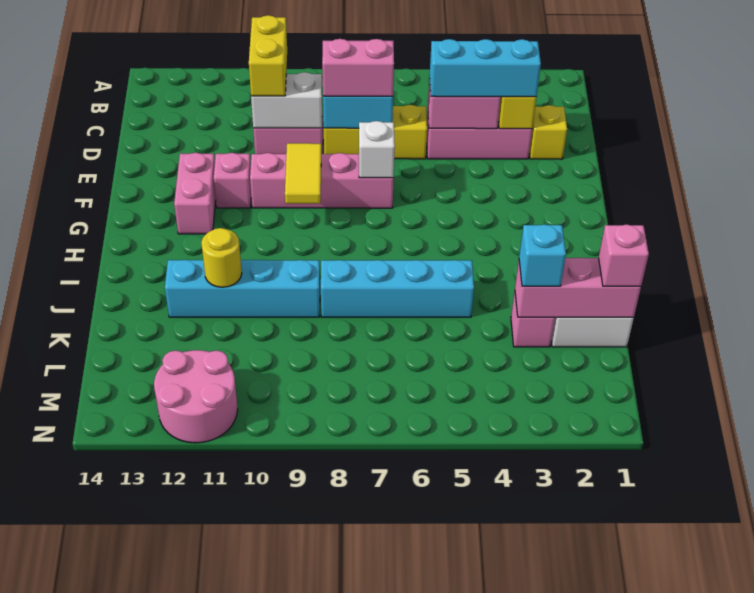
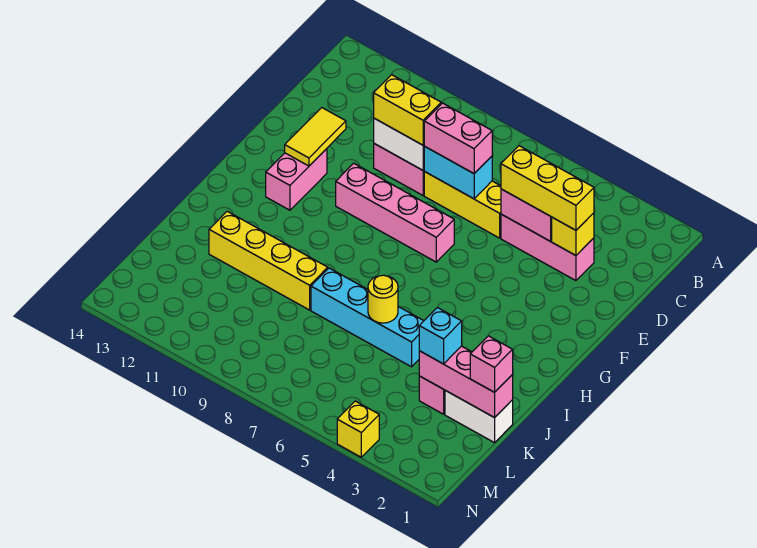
yellow 1x2 brick [249,15,287,96] -> yellow 1x2 brick turned to [374,75,441,145]
yellow 1x1 brick [529,105,567,159] -> yellow 1x1 brick moved to [337,401,379,457]
cyan 1x3 brick [429,39,541,97] -> yellow 1x3 brick [501,146,594,230]
white 1x1 brick [359,121,395,178] -> none
yellow 1x2 tile [285,143,321,204] -> yellow 1x2 tile moved to [285,108,346,166]
pink 1x1 brick [214,153,251,208] -> none
cyan 1x4 brick [165,260,320,317] -> yellow 1x4 brick [209,211,328,310]
yellow 1x1 round brick [201,228,242,287] -> yellow 1x1 round brick moved to [368,275,398,323]
pink 2x2 round brick [154,350,238,443] -> none

